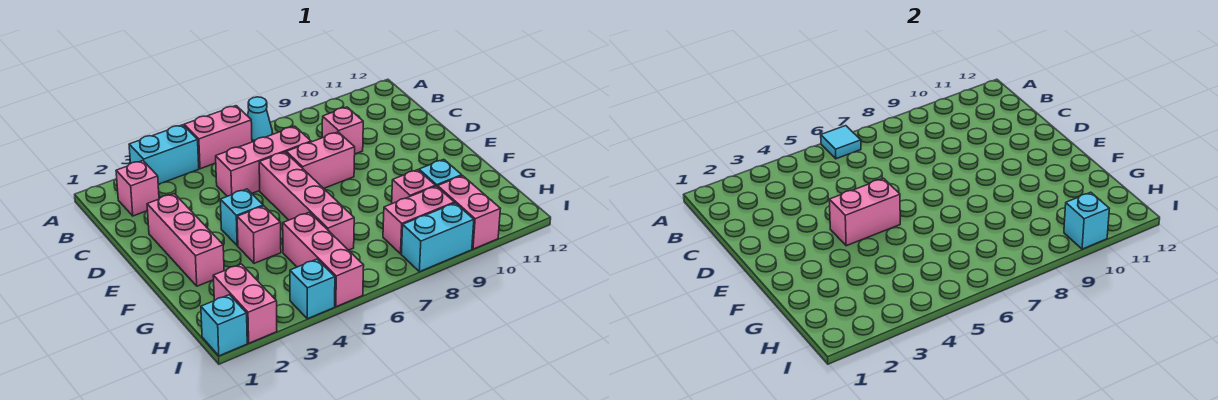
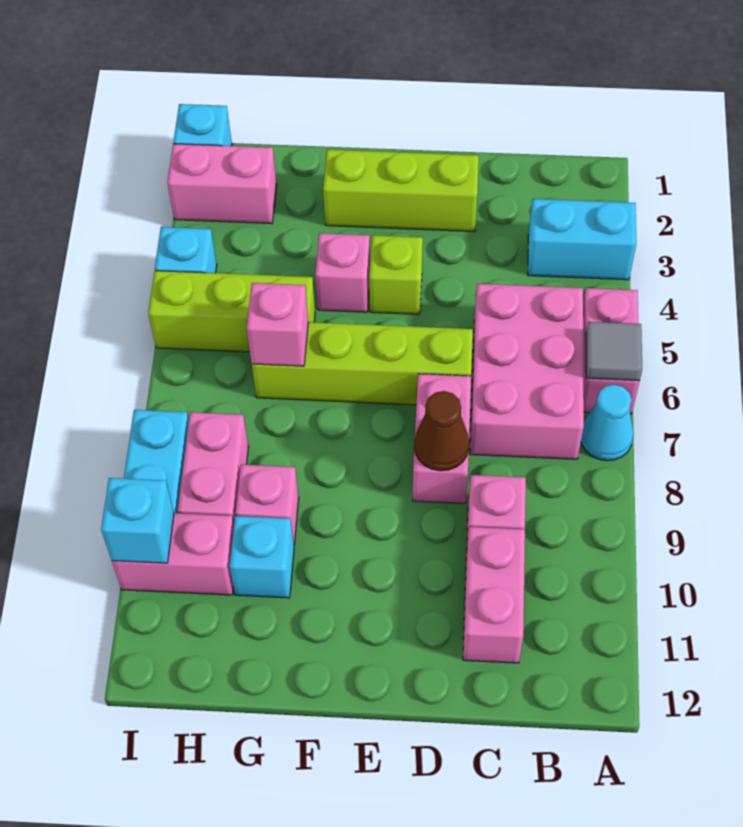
cyan 1x2 brick [129,125,199,184] -> cyan 1x2 brick turned to [528,199,636,280]
cyan 1x1 tile [821,126,861,159] -> grey 1x1 tile [586,322,642,381]
pink 1x1 brick [116,161,159,216] -> pink 1x1 brick moved to [247,283,308,366]
pink 1x3 brick [216,126,311,196] -> pink 2x3 brick [470,284,584,459]
pink 1x3 brick [147,194,224,286] -> lime 1x3 brick [323,150,479,232]
pink 1x4 brick [259,152,354,250] -> lime 1x4 brick [252,322,473,405]
none -> brown 1x1 cone [414,391,469,471]
cyan 1x1 brick [220,189,263,246] -> lime 1x1 brick [369,235,423,314]
pink 1x2 brick [829,178,900,246] -> pink 1x2 brick moved to [463,527,525,663]
pink 1x3 brick [283,212,364,307] -> lime 1x3 brick [148,271,315,352]

